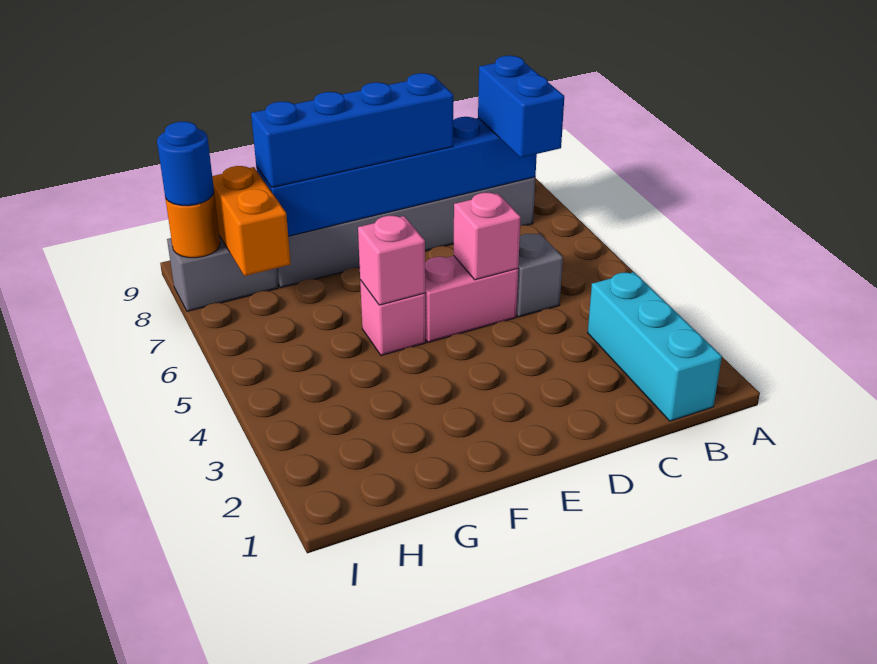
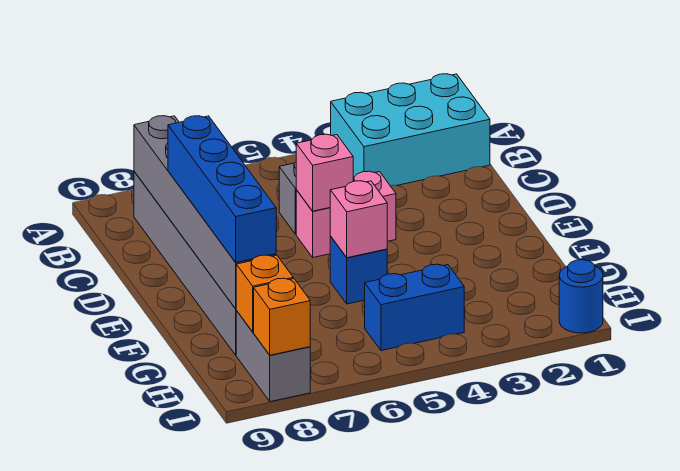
cyan 1x3 brick [588,272,722,421] -> cyan 2x3 brick [331,74,490,186]
blue 1x2 brick [478,56,564,158] -> blue 1x2 brick moved to [364,264,464,351]
blue 1x6 brick [256,117,537,236] -> grey 1x6 brick [134,116,276,309]
pink 1x2 brick [425,256,518,342] -> pink 1x2 brick turned to [296,171,396,258]
pink 1x1 brick [360,280,426,356] -> blue 1x1 brick [330,236,387,304]
orange 1x2 brick [212,166,291,276] -> orange 1x1 brick [236,255,293,332]
orange 1x1 round brick [165,194,220,258] -> orange 1x1 brick [254,278,310,355]
blue 1x1 round brick [157,122,214,206] -> blue 1x1 round brick moved to [559,260,603,333]

